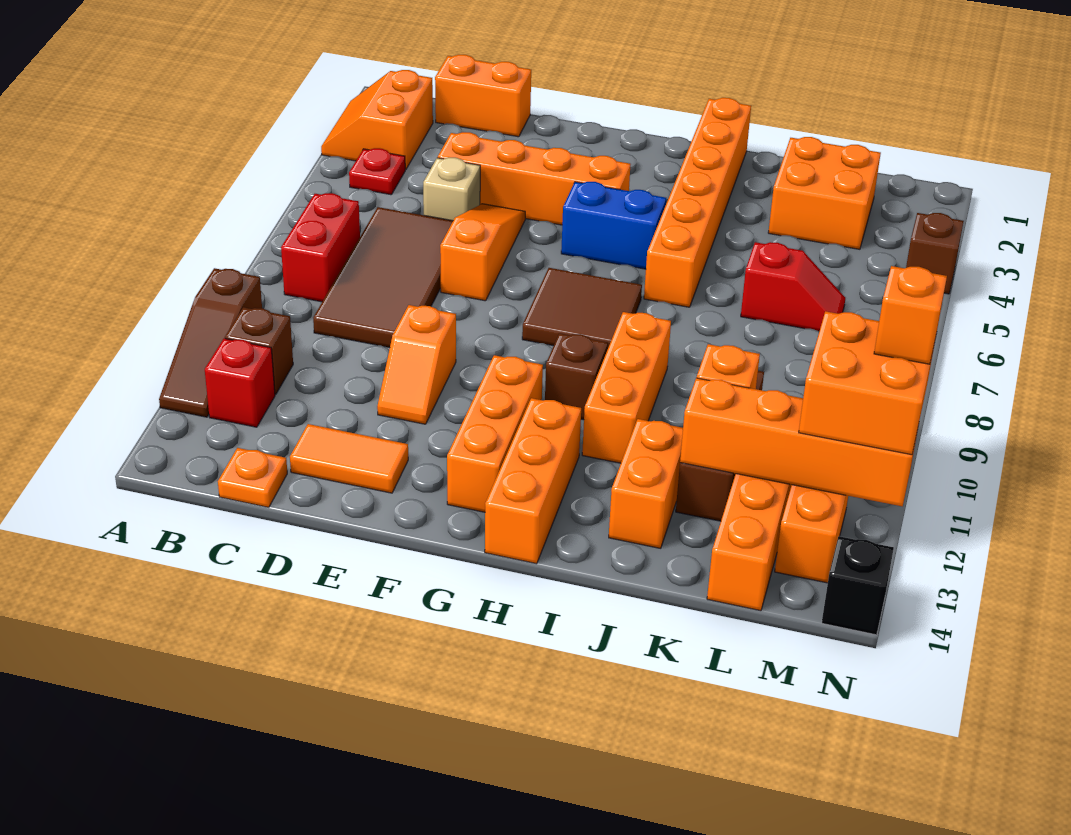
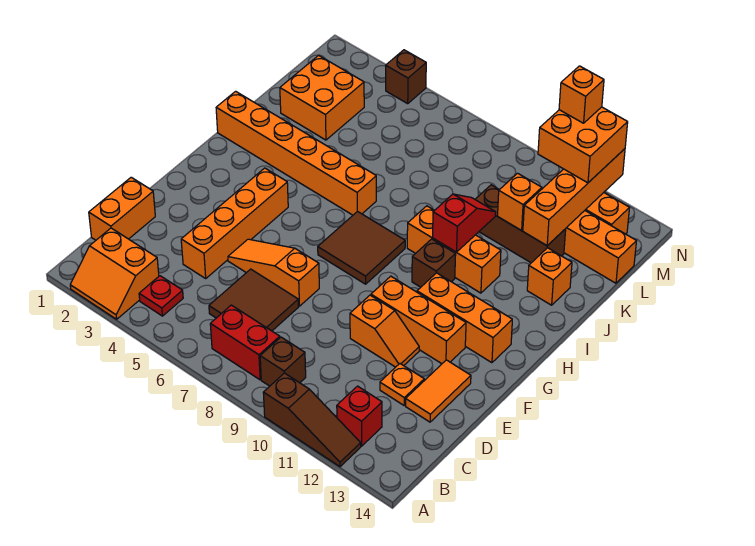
brown 1x1 brick [225,307,293,395] -> brown 1x1 brick moved to [260,337,306,386]
brown 2x4 tile [313,207,453,348] -> brown 2x2 tile [209,269,299,331]
orange 1x1 plate [218,448,287,507] -> orange 1x1 plate moved to [380,364,424,405]
tan 1x1 brick [423,157,480,221] -> none
blue 1x2 brick [561,182,666,269] -> none
orange 1x3 brick [485,398,581,564] -> orange 1x3 brick moved to [371,276,466,364]
orange 1x2 brick [609,419,683,548] -> orange 1x1 brick [527,248,572,305]
red 1x2 slope [741,242,845,331] -> red 1x2 slope moved to [433,194,496,252]
black 1x1 brick [822,536,894,635] -> none

